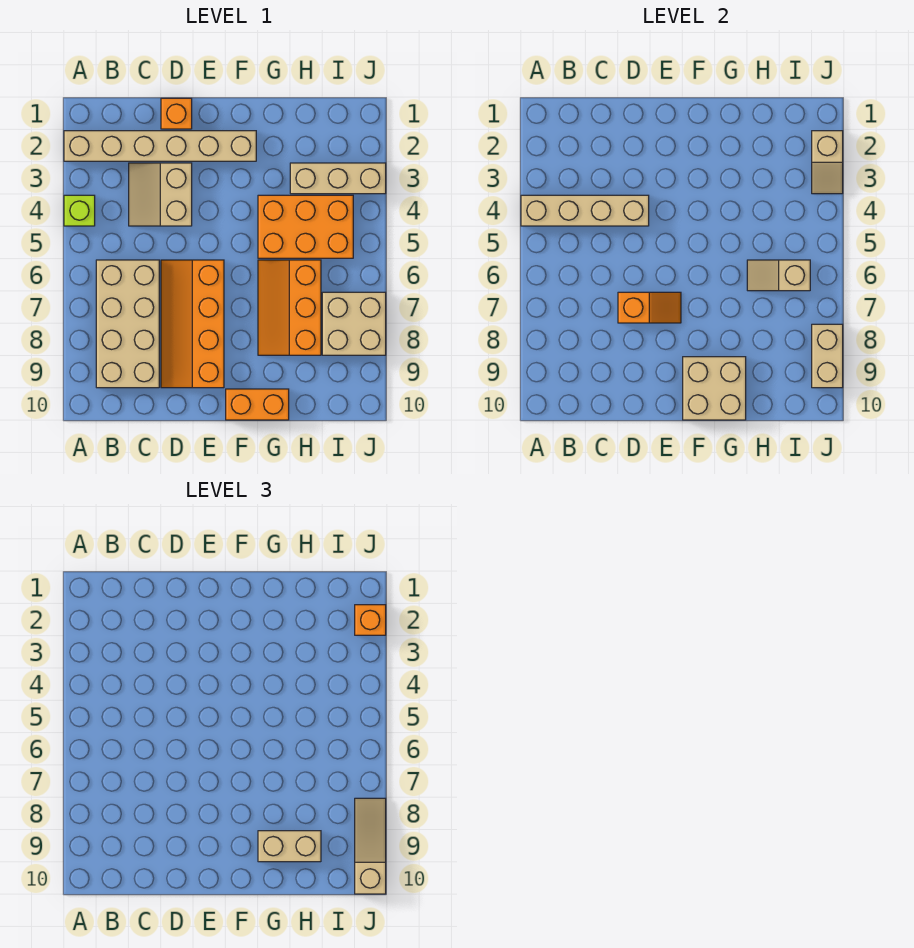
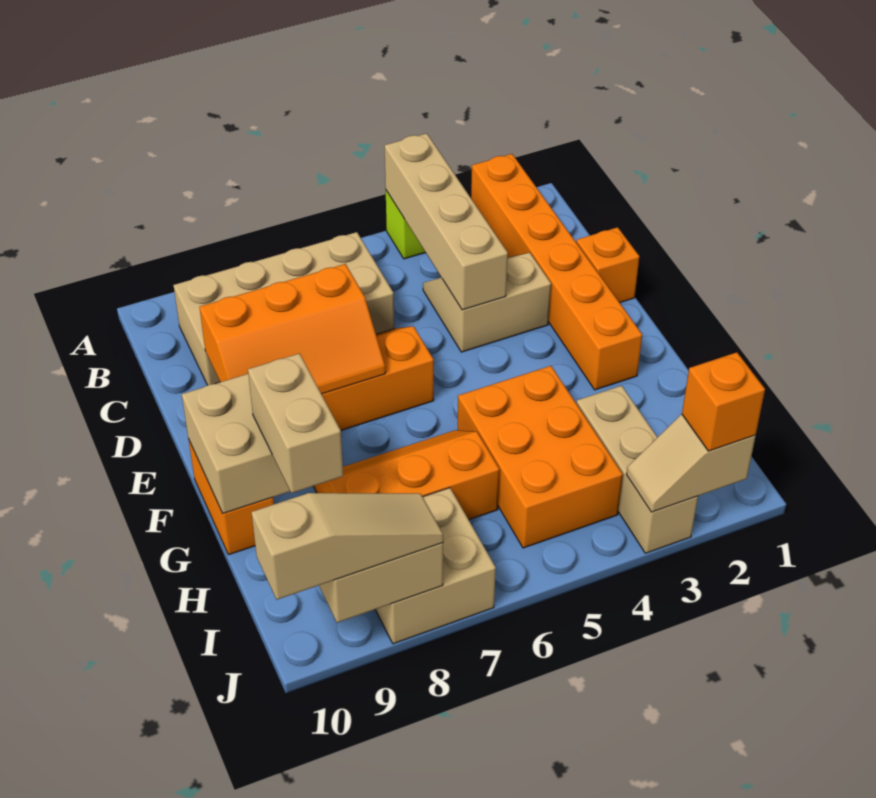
tan 1x6 brick [64,131,256,161] -> orange 1x6 brick [471,154,642,390]
orange 1x2 slope [618,292,681,323] -> orange 2x3 slope [200,264,385,394]
tan 1x2 slope [747,260,810,291] -> none

